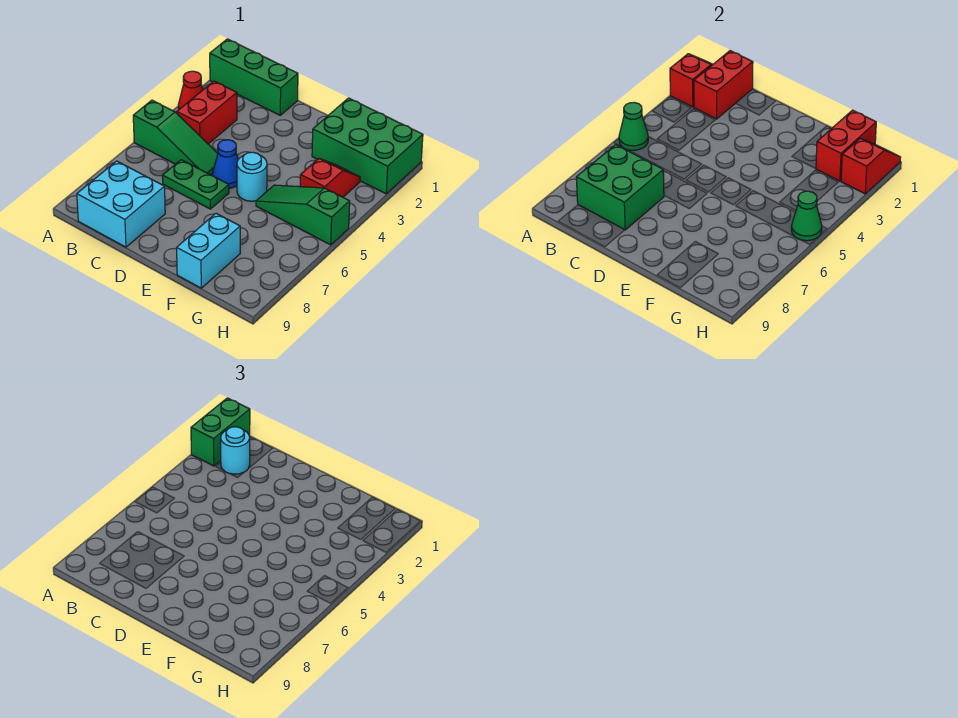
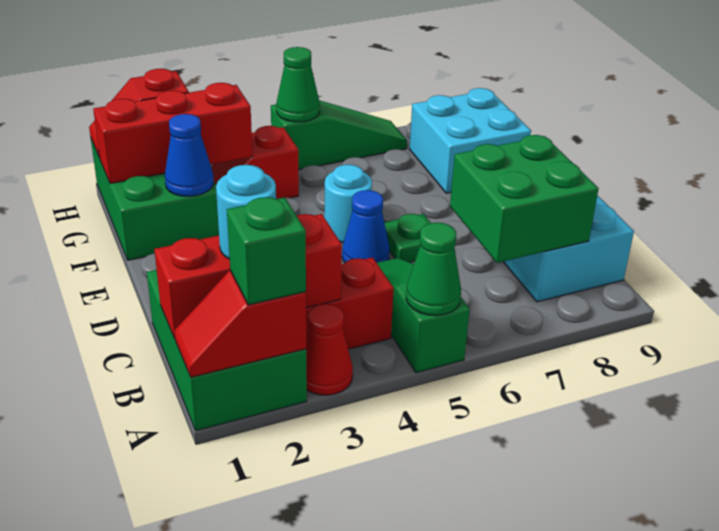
green 1x3 brick [210,39,298,115] -> green 2x3 brick [147,270,307,431]
green 1x2 brick [191,398,250,466] -> green 1x1 brick [227,197,306,305]
red 1x2 brick [694,51,753,119] -> red 1x3 brick [154,214,342,339]
green 1x2 plate [162,160,229,209] -> green 1x1 plate [384,214,431,262]
none -> blue 1x1 cone [165,114,214,197]
green 1x3 slope [256,185,350,245] -> green 1x3 slope turned to [271,100,407,170]
cyan 1x2 brick [177,213,240,288] -> cyan 2x2 brick [410,88,531,193]
red 1x2 brick [816,110,876,181] -> red 1x3 brick [93,83,253,183]

